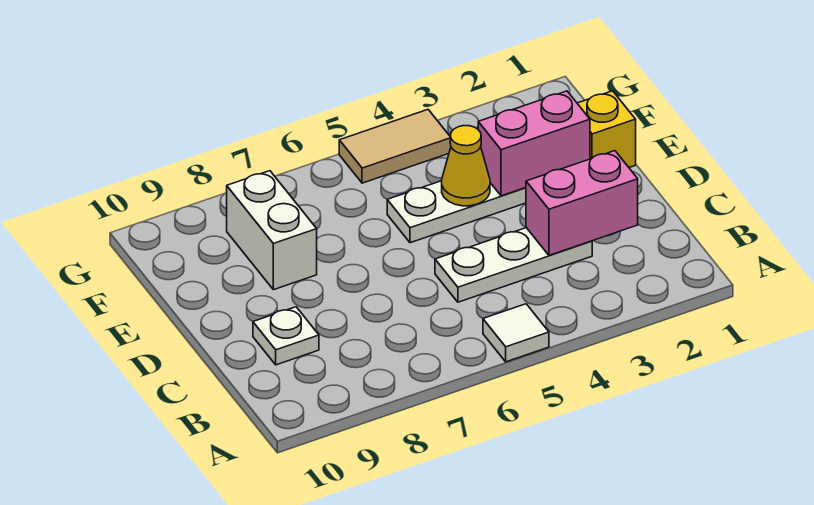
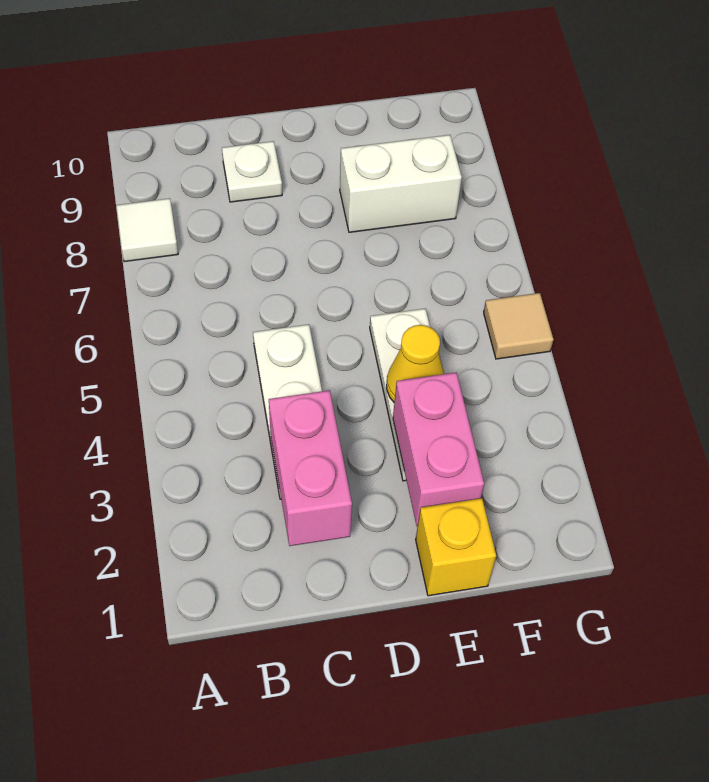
white 1x1 tile [483,304,549,362] -> white 1x1 tile moved to [116,198,178,262]
tan 1x2 tile [339,110,451,183] -> tan 1x1 tile [484,293,553,359]

